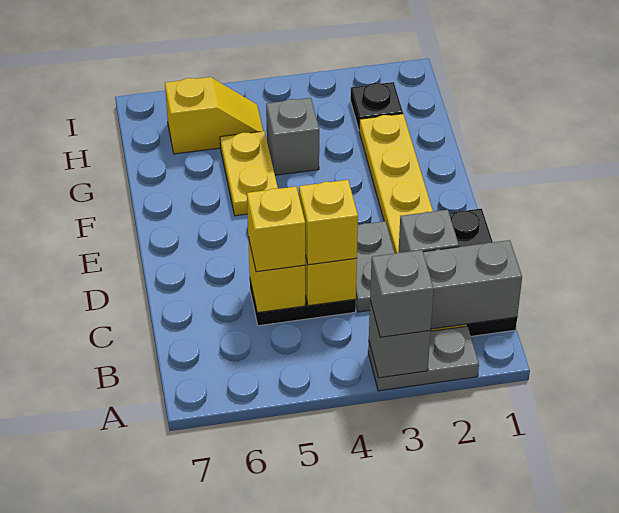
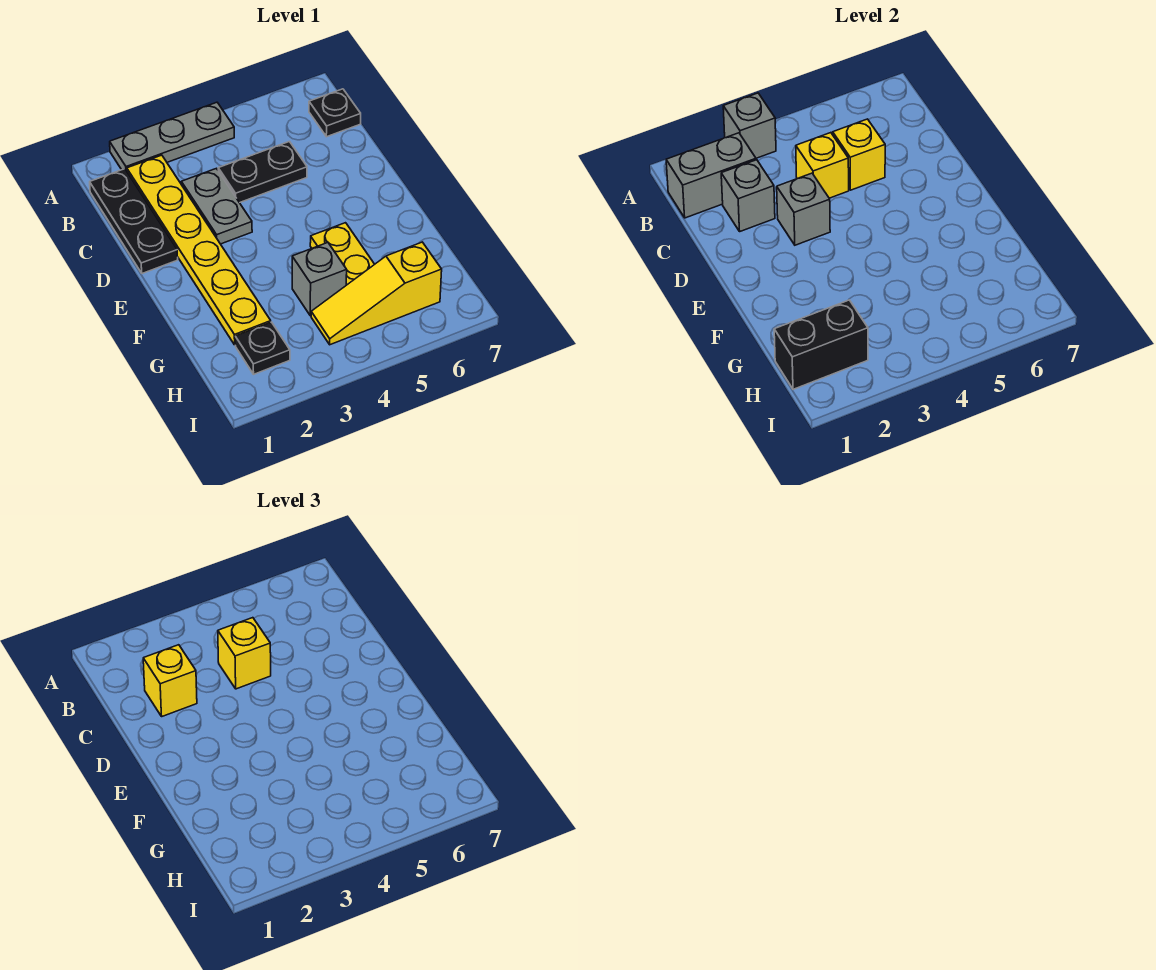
grey 1x2 plate [368,326,479,391] -> grey 1x3 plate [110,102,234,171]
grey 1x1 brick [370,250,434,337] -> grey 1x1 brick moved to [777,173,830,245]
none -> black 1x1 plate [309,89,361,137]
yellow 1x1 brick [247,187,305,272] -> yellow 1x1 brick moved to [143,645,197,716]
none -> black 1x2 brick [774,300,868,389]
yellow 1x2 slope [165,77,263,154] -> yellow 1x3 slope [311,242,442,345]

